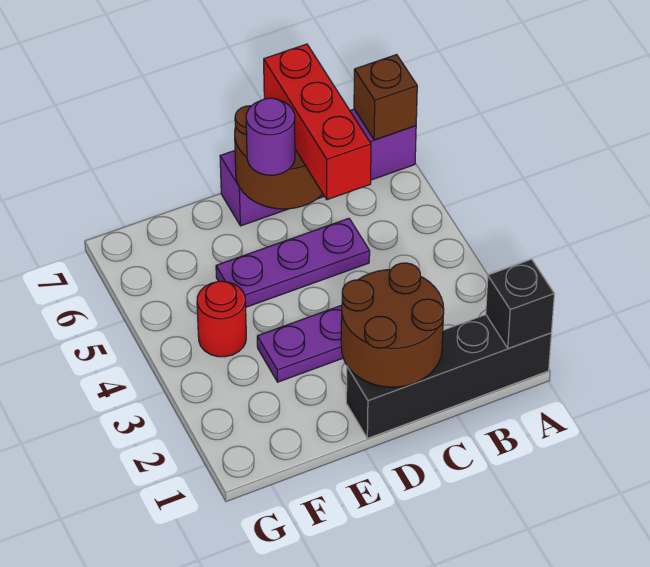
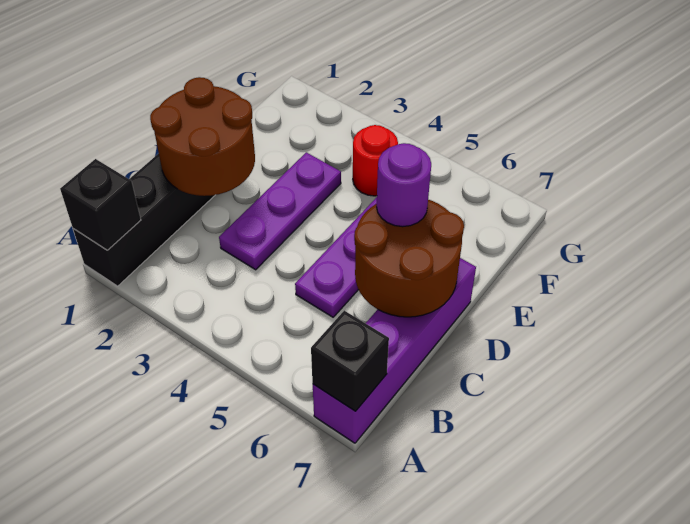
brown 1x1 brick [354,55,417,140] -> black 1x1 brick [311,311,389,411]
red 1x3 brick [264,44,371,200] -> none

